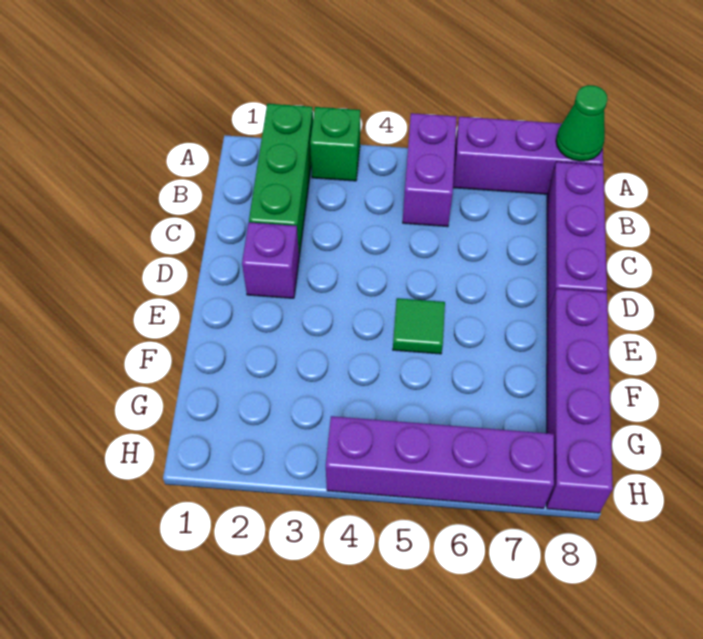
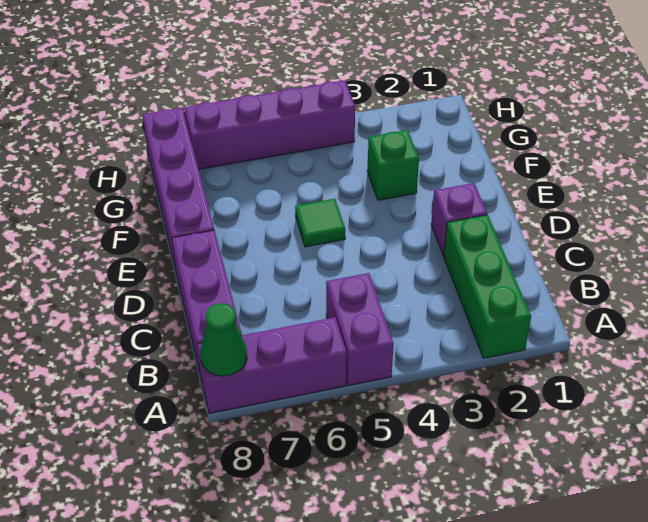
green 1x1 brick [310,107,360,181] -> green 1x1 brick moved to [367,130,419,200]

